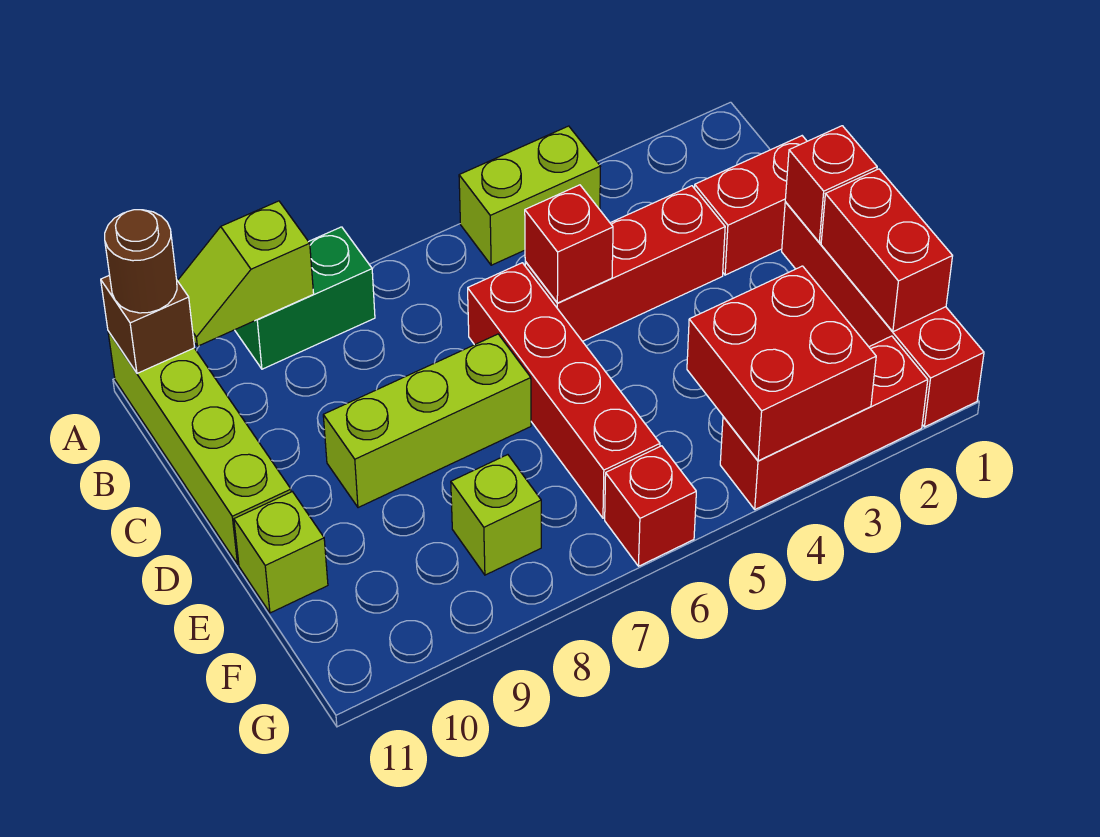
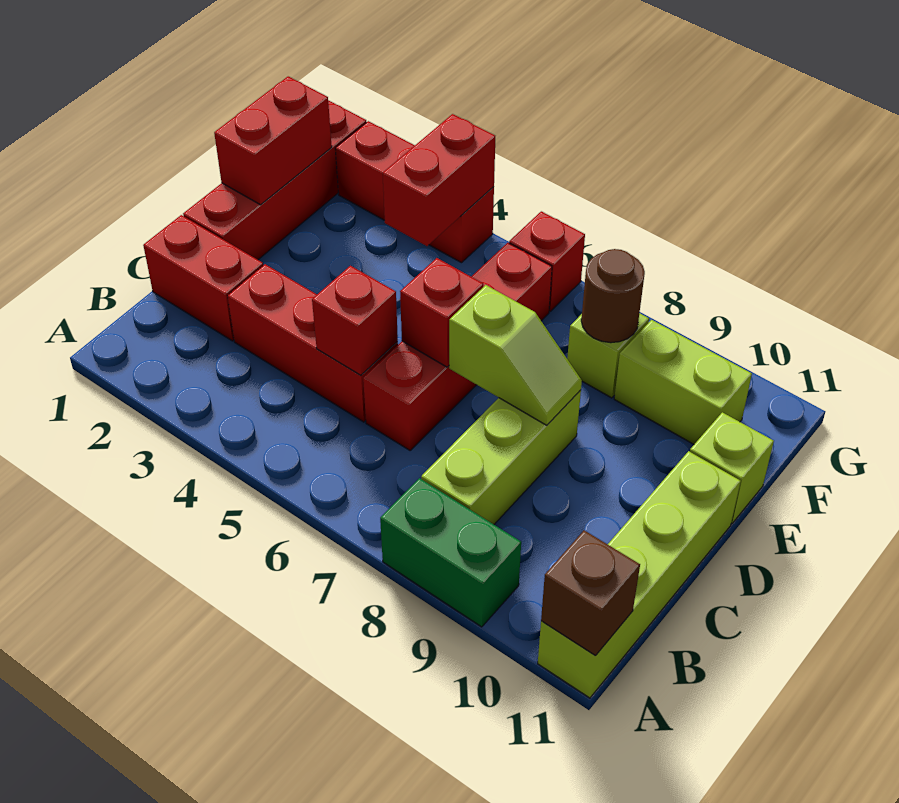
lime 1x2 brick [459,126,601,265] -> lime 1x2 brick moved to [614,320,752,444]
lime 1x2 slope [178,201,314,346] -> lime 1x2 slope moved to [449,285,582,425]
brown 1x1 round brick [105,210,177,313] -> brown 1x1 round brick moved to [581,249,645,343]
red 1x1 brick [785,126,877,243] -> red 1x1 brick moved to [400,258,483,367]
lime 1x3 brick [323,334,531,508] -> lime 1x3 brick turned to [421,390,581,524]
red 2x2 brick [687,266,876,461] -> red 1x2 brick [383,114,495,246]

